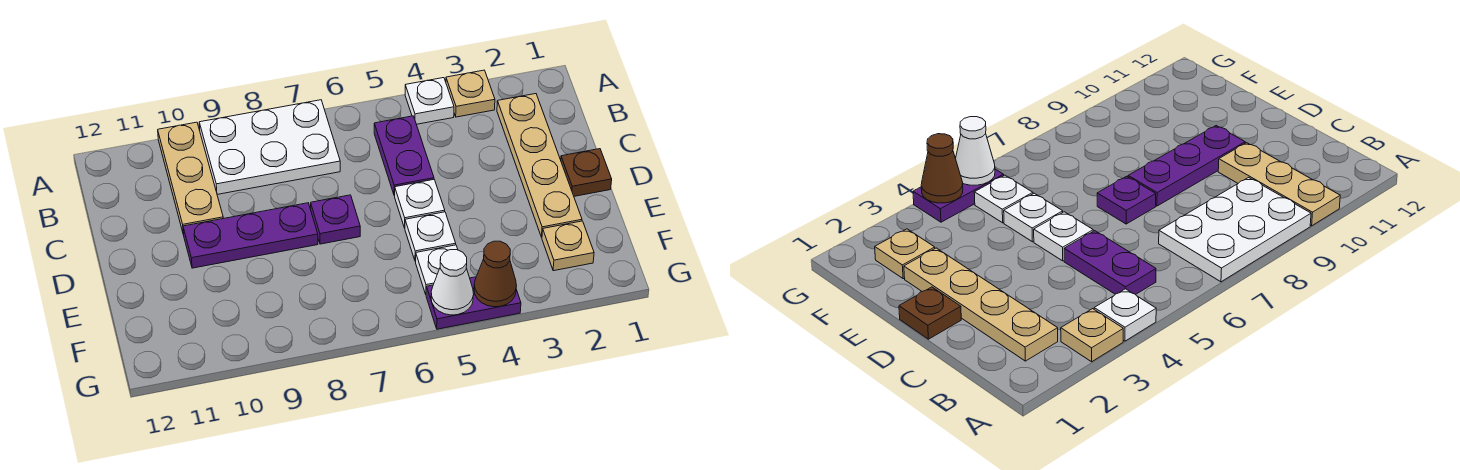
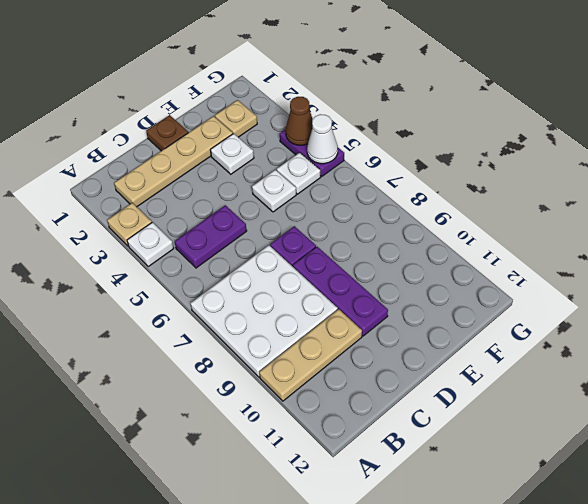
white 2x3 plate [199,100,340,194] -> white 3x3 plate [191,245,338,377]
white 1x1 plate [395,180,445,228] -> white 1x1 plate moved to [211,133,254,174]

